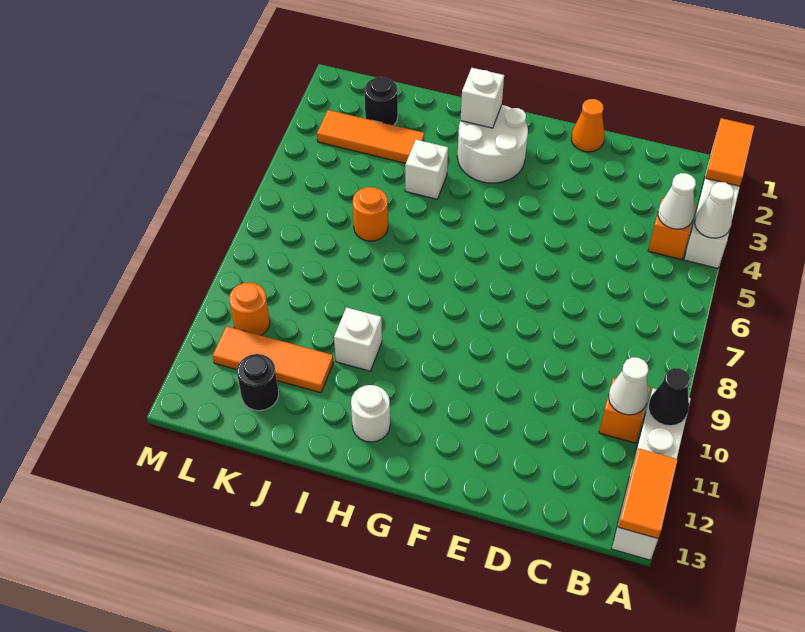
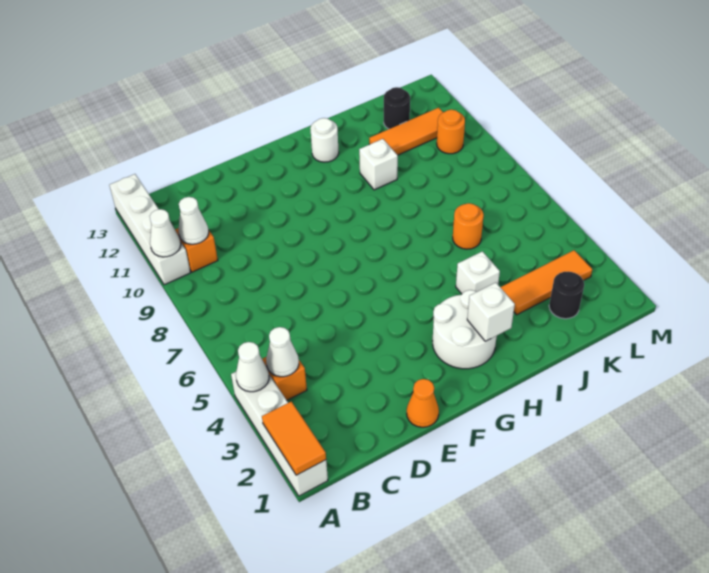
black 1x1 cone [649,368,690,426] -> white 1x1 cone [150,209,181,257]
orange 1x2 tile [618,448,678,539] -> none

